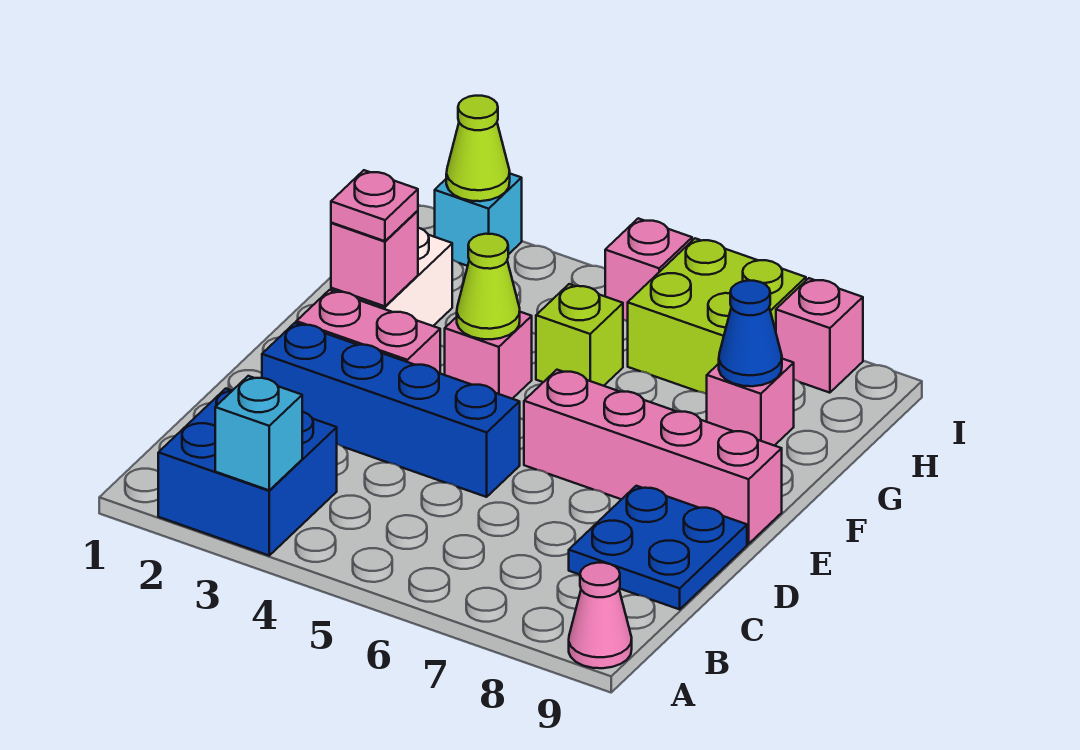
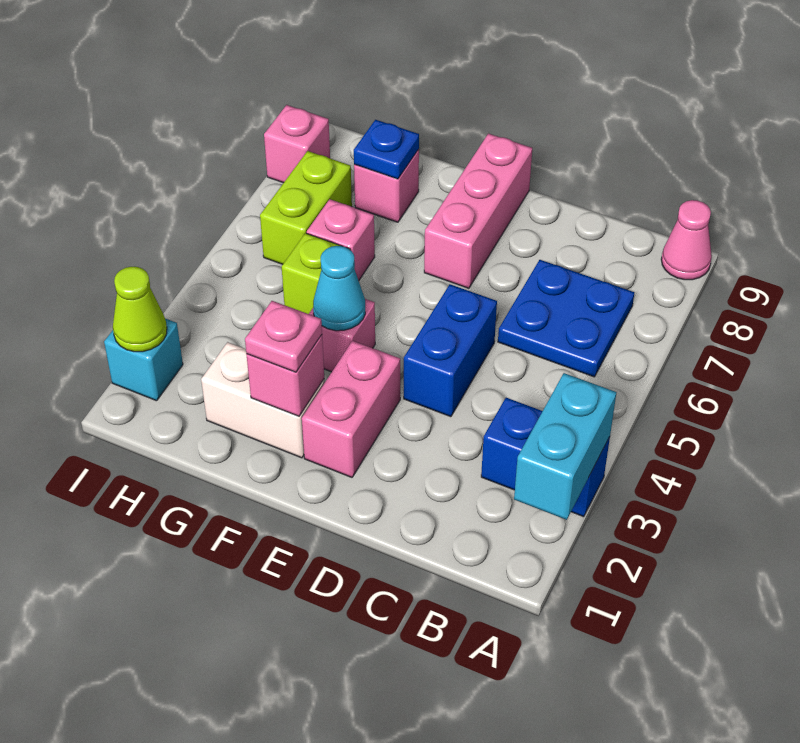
blue 2x2 brick [158,389,337,555] -> blue 1x2 brick [481,398,610,517]
cyan 1x1 brick [215,376,302,490] -> cyan 1x2 brick [514,373,616,520]
blue 2x2 plate [569,486,747,609] -> blue 2x2 plate moved to [498,260,634,377]
blue 1x4 brick [262,323,520,497] -> blue 1x2 brick [404,284,497,417]
pink 1x4 brick [524,370,782,544] -> pink 1x3 brick [424,134,532,288]
lime 1x1 cone [457,234,520,339] -> cyan 1x1 cone [313,246,365,331]
blue 1x1 cone [719,281,782,386] -> blue 1x1 plate [354,120,419,179]
lime 2x2 brick [628,238,806,394] -> lime 1x2 brick [260,151,352,264]
pink 1x1 brick [605,218,692,322] -> pink 1x1 brick moved to [307,199,375,281]

